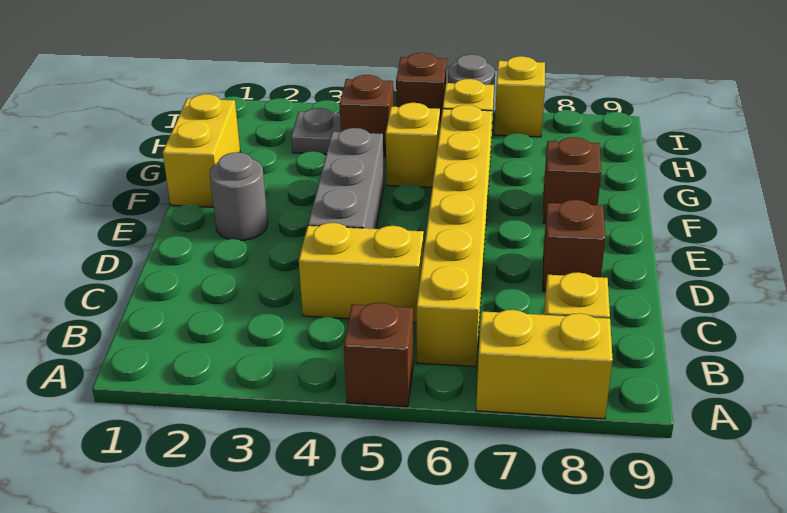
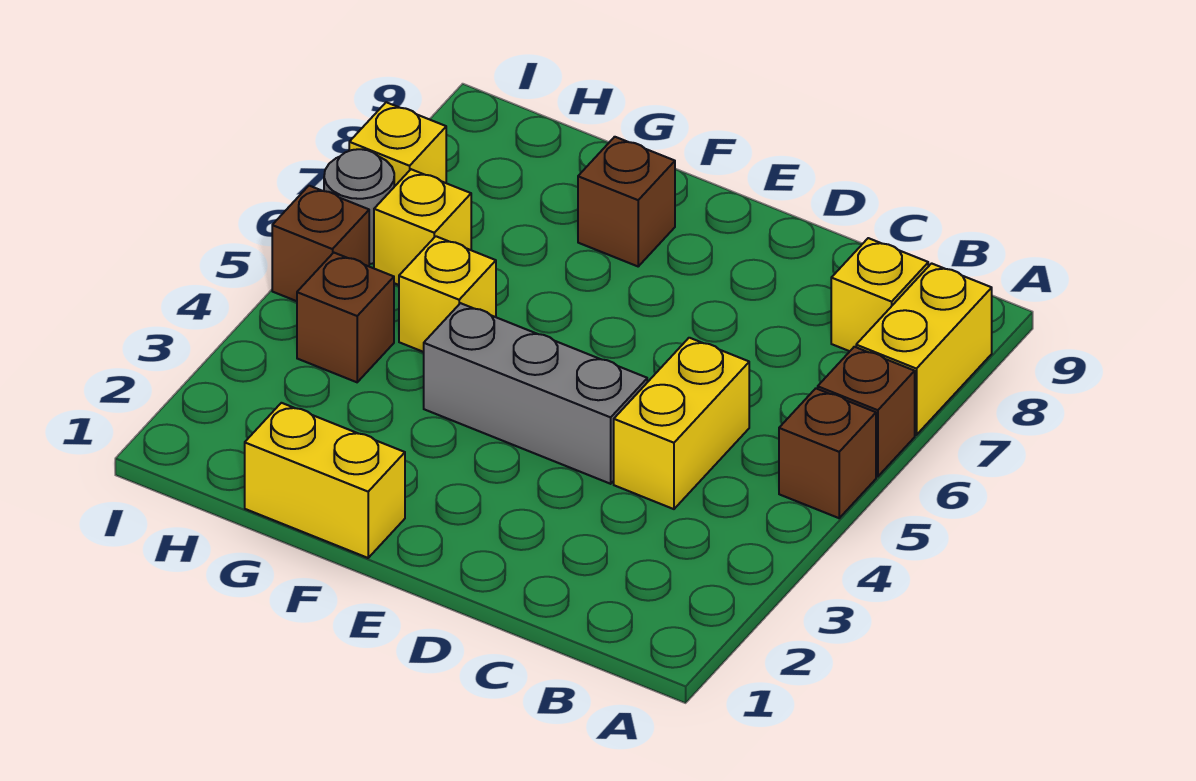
yellow 1x6 brick [417,105,492,367] -> none
brown 1x1 brick [543,200,605,292] -> brown 1x1 brick moved to [818,347,915,477]
grey 1x1 round brick [210,152,268,240] -> none
grey 1x1 plate [291,108,341,154] -> none

